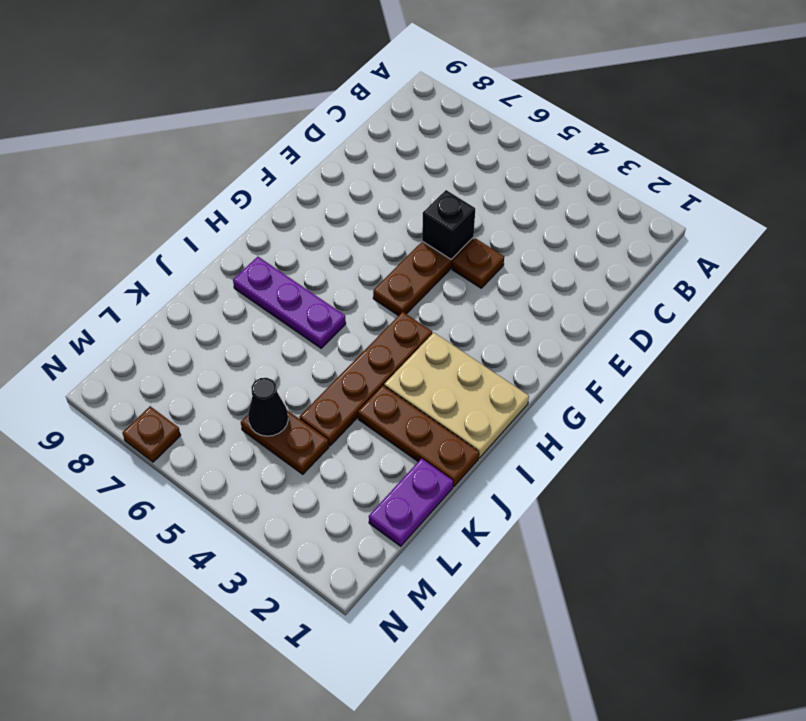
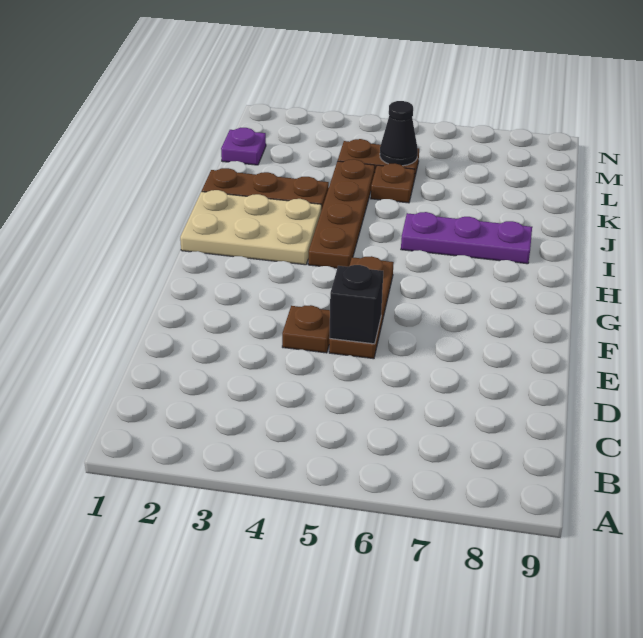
purple 1x2 plate [369,458,453,546] -> purple 1x1 plate [221,128,266,165]
brown 1x1 plate [122,406,181,462] -> brown 1x1 plate moved to [371,163,415,203]

